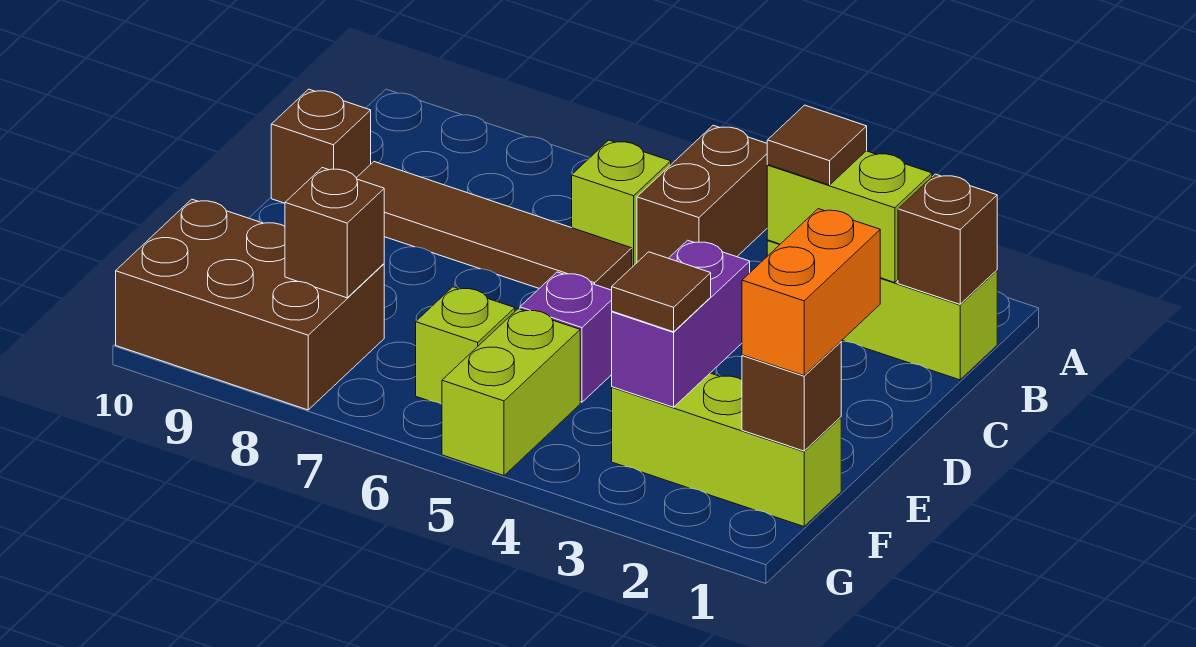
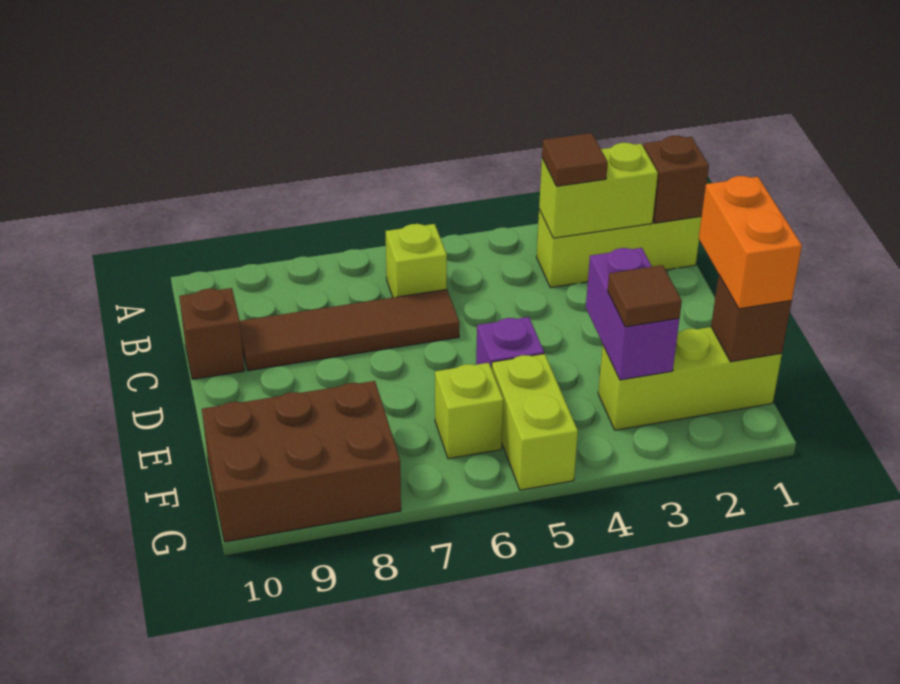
brown 1x2 brick [637,125,768,262] -> none
brown 1x1 brick [285,168,384,298] -> none

